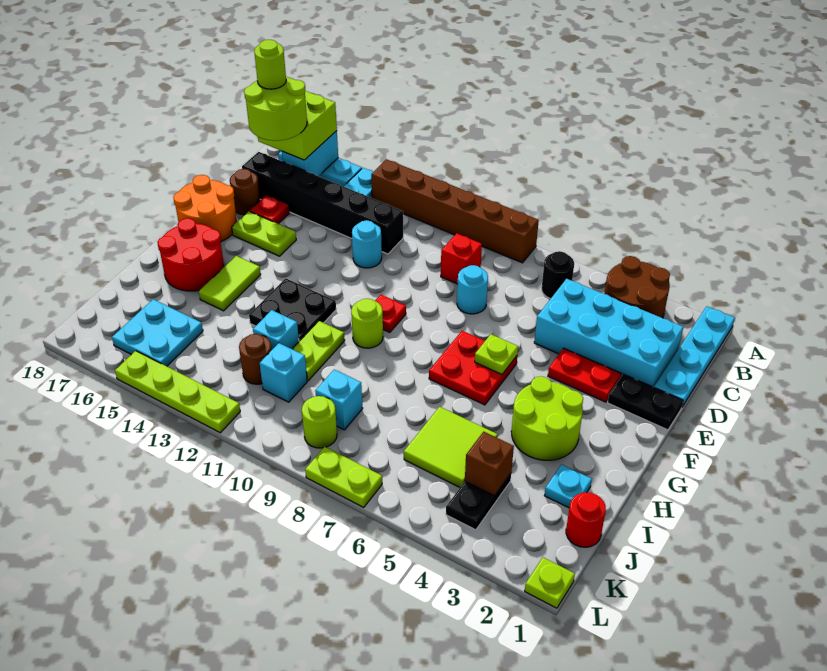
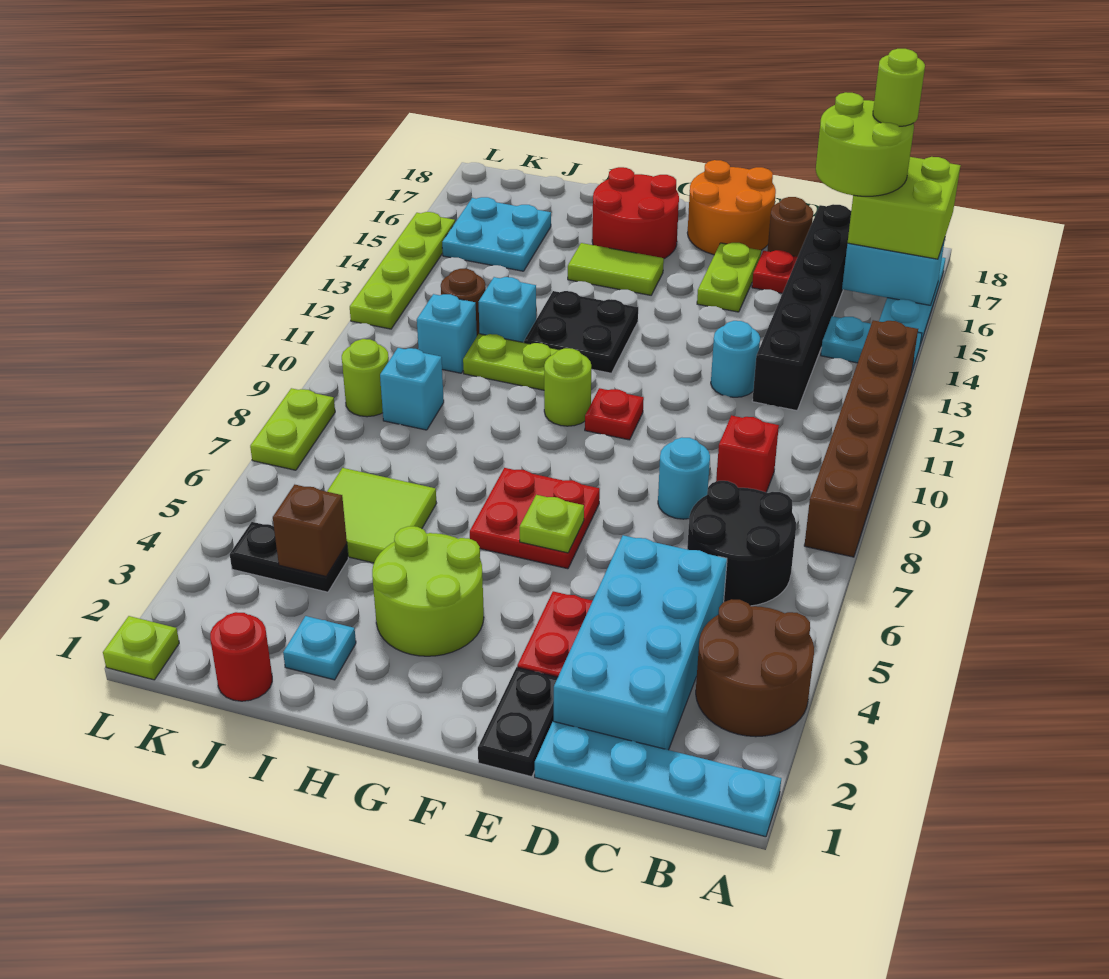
black 1x1 round brick [542,251,574,299] -> black 2x2 round brick [687,481,796,606]

